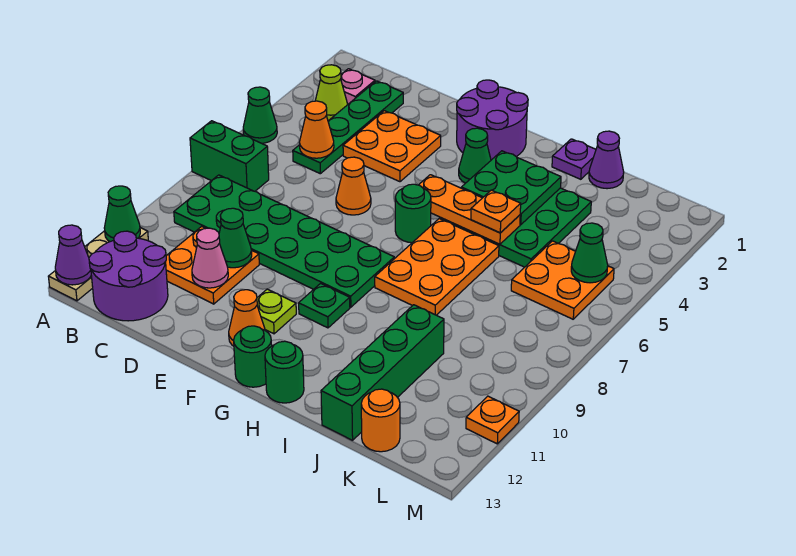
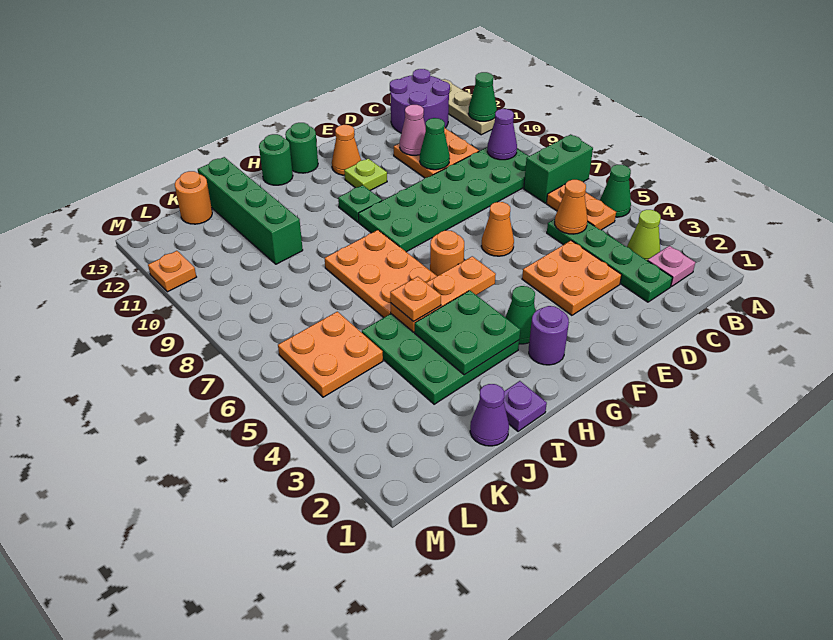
purple 1x1 cone [55,225,91,285] -> purple 1x1 cone moved to [487,109,517,160]
none -> orange 1x2 plate [546,184,616,230]
purple 2x2 round brick [457,80,528,160] -> purple 1x1 round brick [529,306,569,365]
green 1x1 round brick [395,184,431,243] -> orange 1x1 round brick [430,230,464,276]
green 1x1 cone [571,223,608,283] -> none

